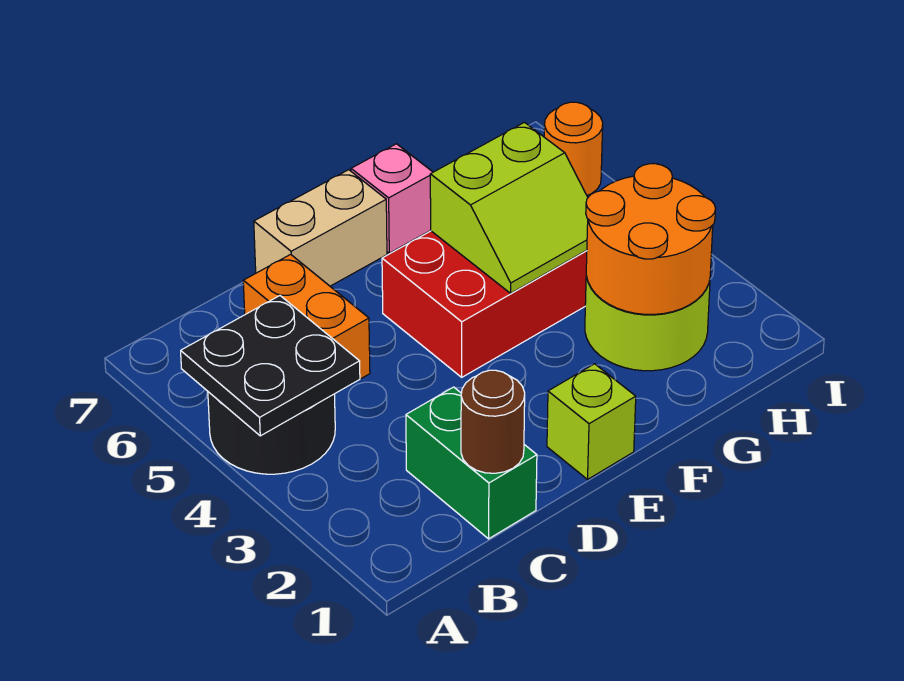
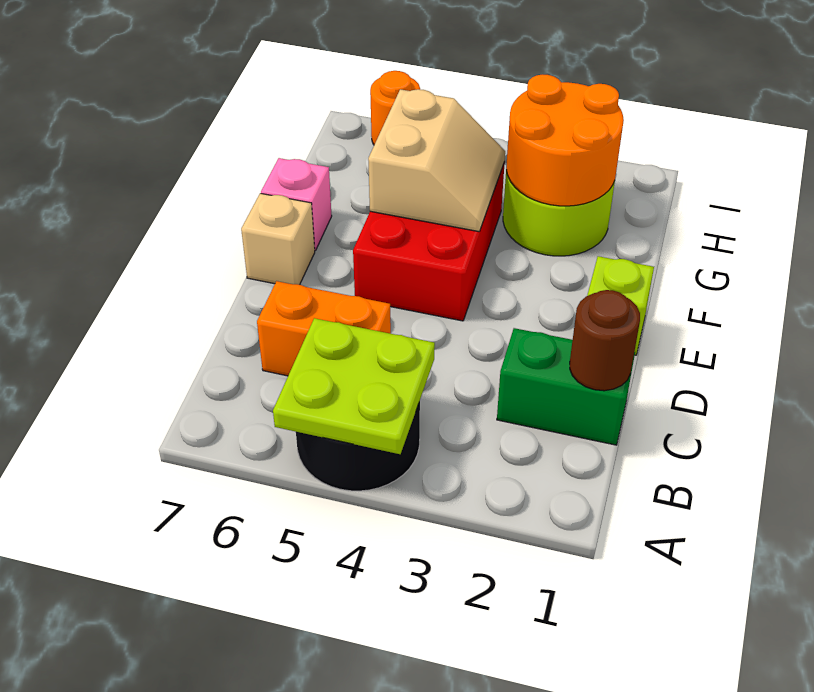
black 2x2 plate [181,296,360,436] -> lime 2x2 plate [273,318,435,454]
tan 1x2 brick [254,170,387,286] -> tan 1x1 brick [241,193,315,285]
lime 2x2 slope [430,122,588,293] -> tan 2x2 slope [368,89,505,232]

